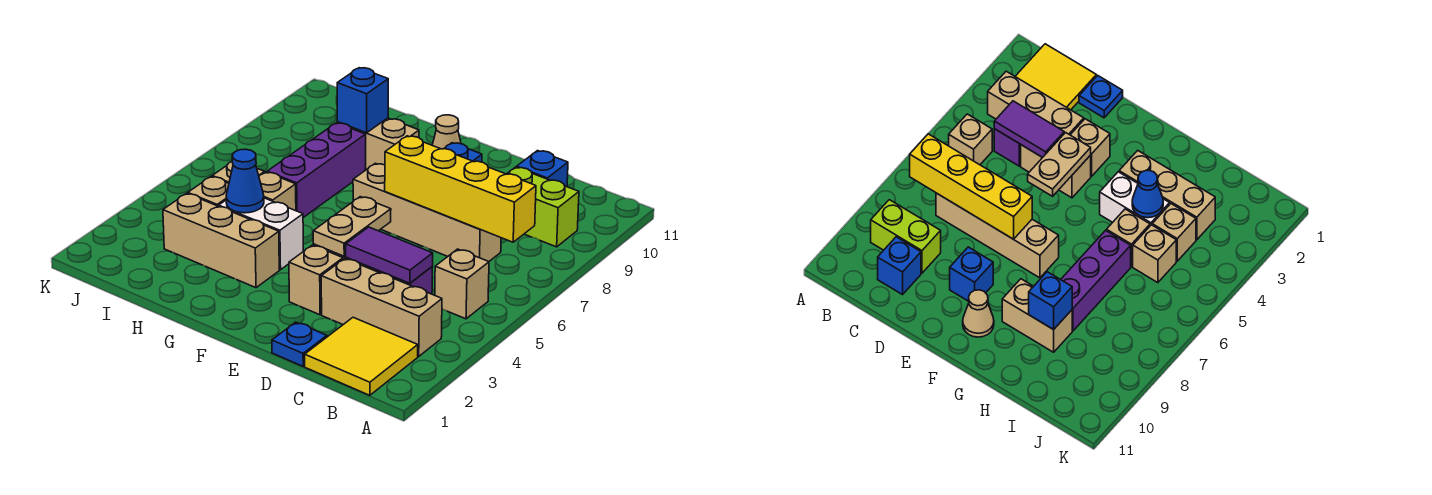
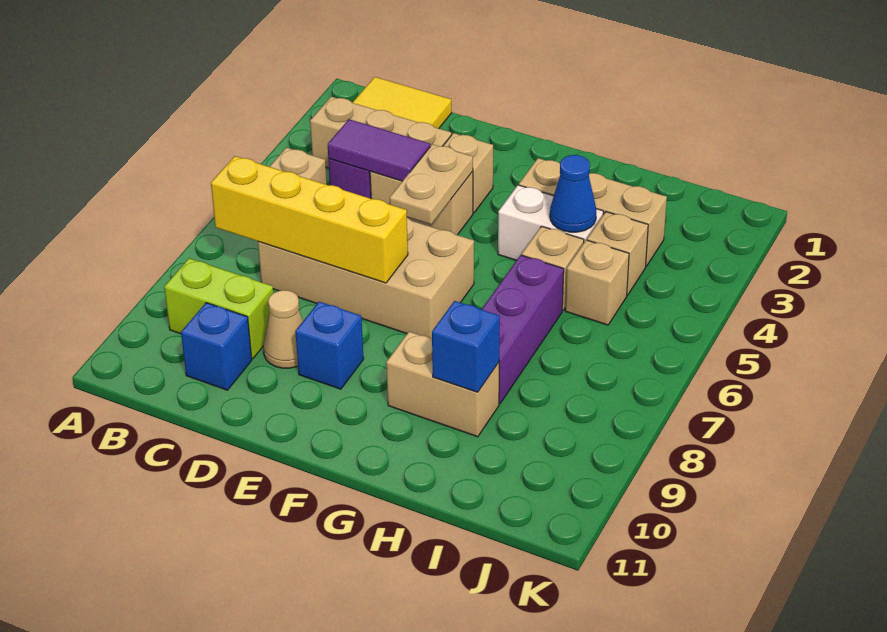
tan 1x4 brick [353,163,501,261] -> tan 2x4 brick [258,218,474,339]
blue 1x1 plate [272,322,327,366] -> none
tan 1x1 cone [432,115,461,149] -> tan 1x1 cone moved to [263,290,303,368]

